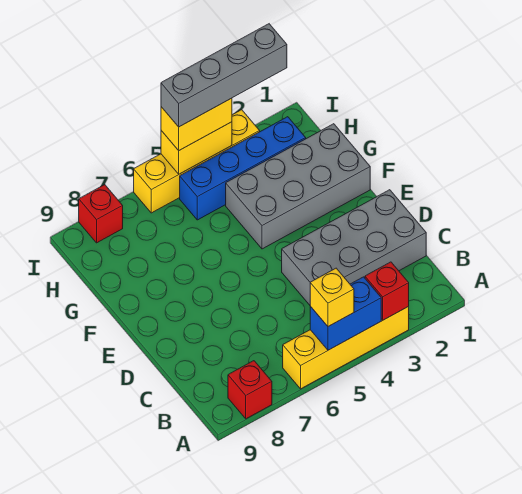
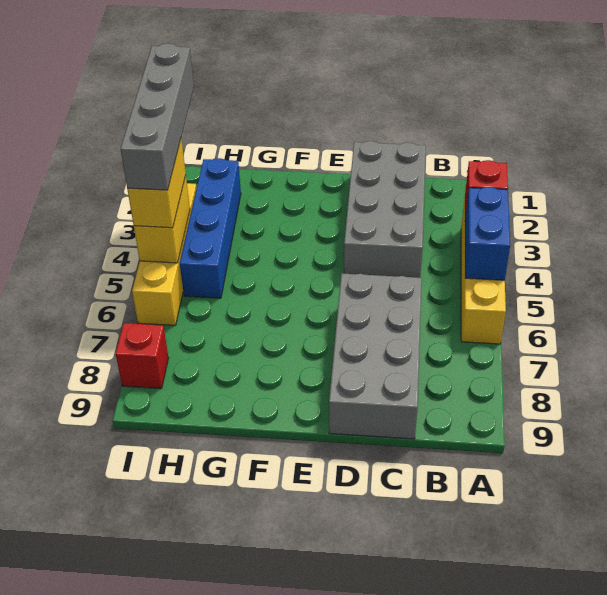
yellow 1x1 brick [310,268,354,326] -> none
red 1x1 brick [228,361,272,419] -> none
grey 2x4 brick [226,124,370,249] -> grey 2x4 brick moved to [329,273,422,439]

